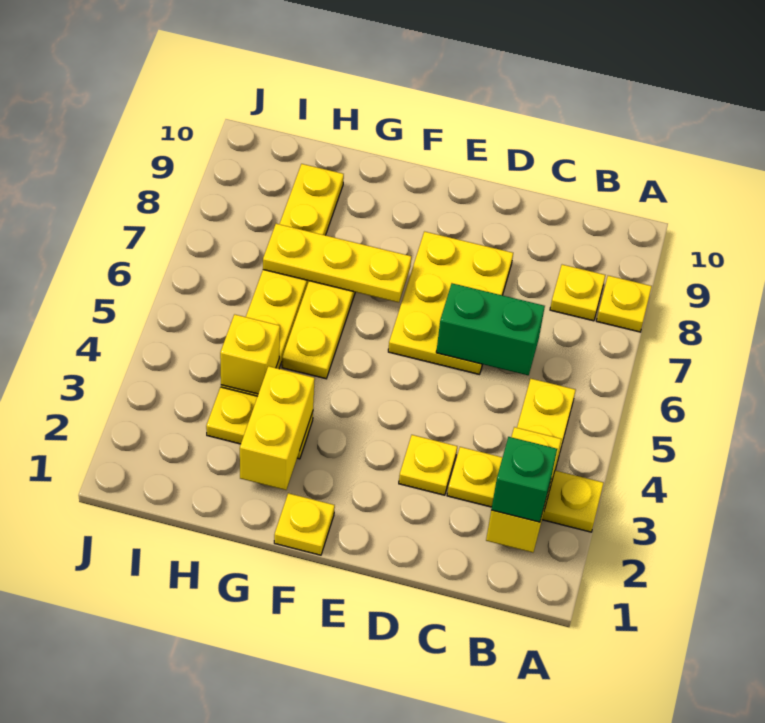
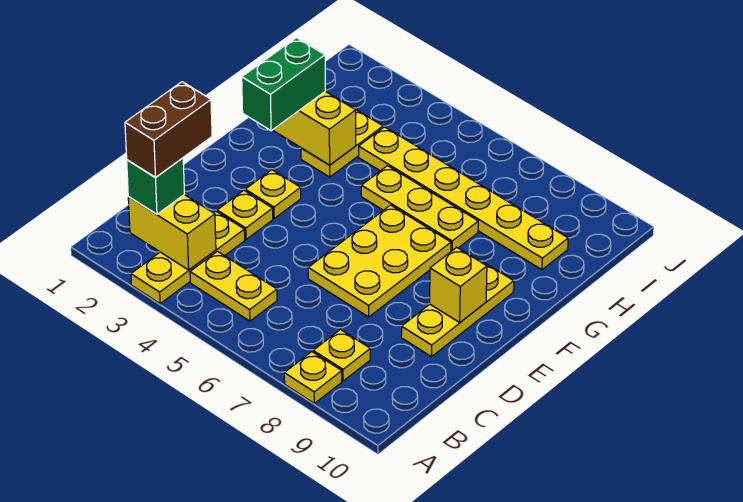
none -> brown 1x2 brick [125,82,212,178]
green 1x2 brick [436,283,545,375] -> green 1x2 brick moved to [242,38,325,131]
yellow 2x3 plate [388,232,513,374] -> yellow 2x3 plate turned to [308,205,451,317]
yellow 1x1 plate [274,493,335,555] -> yellow 1x1 plate moved to [245,170,301,218]
yellow 1x3 plate [263,224,411,302] -> yellow 1x3 plate moved to [401,262,514,357]
yellow 1x1 brick [220,314,280,394] -> yellow 1x1 brick moved to [430,247,487,322]

